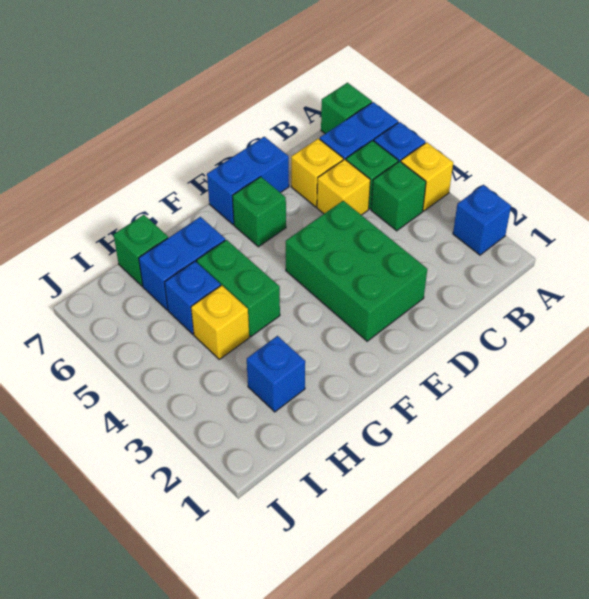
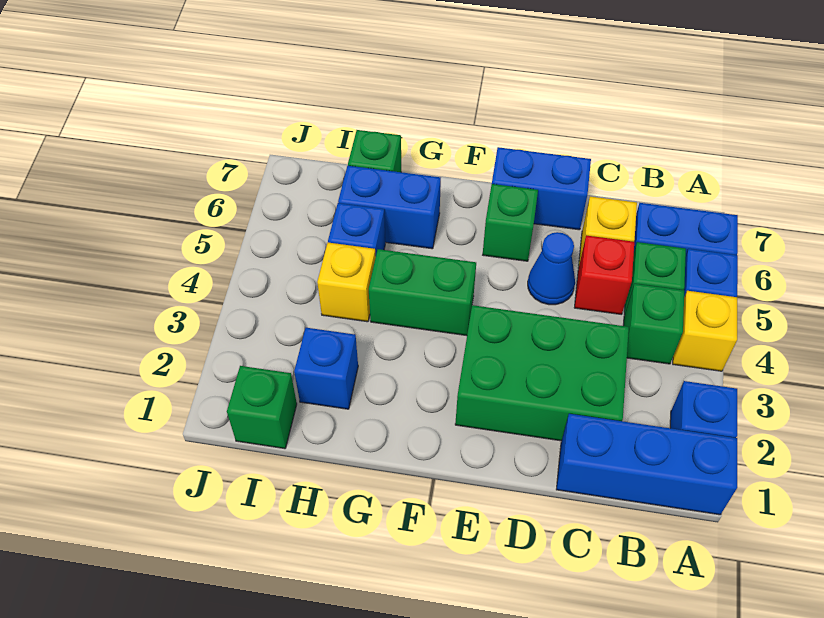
none -> blue 1x3 brick [556,414,737,515]
green 1x1 brick [321,83,372,134] -> green 1x1 brick moved to [227,366,297,449]
yellow 1x1 brick [317,159,370,215] -> red 1x1 brick [575,235,634,315]
green 2x3 brick [286,201,427,341] -> green 2x3 brick turned to [455,305,629,441]
none -> blue 1x1 cone [528,232,575,305]
green 1x2 brick [197,240,280,337] -> green 1x2 brick turned to [369,249,476,336]

